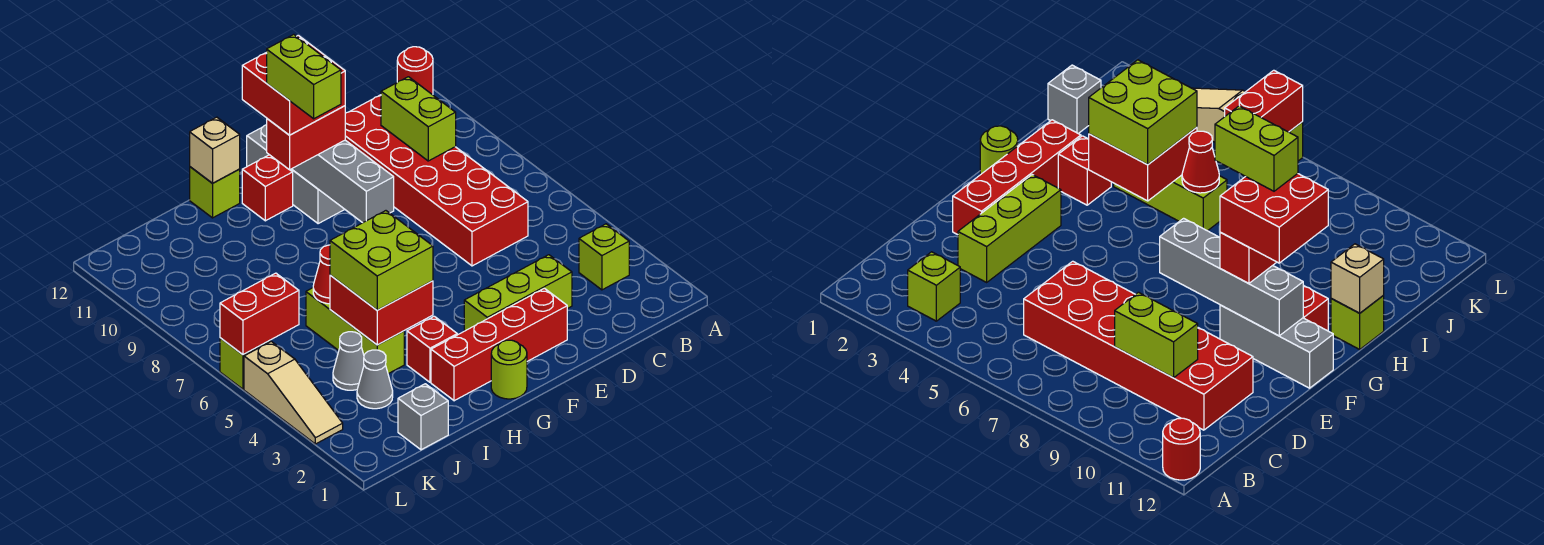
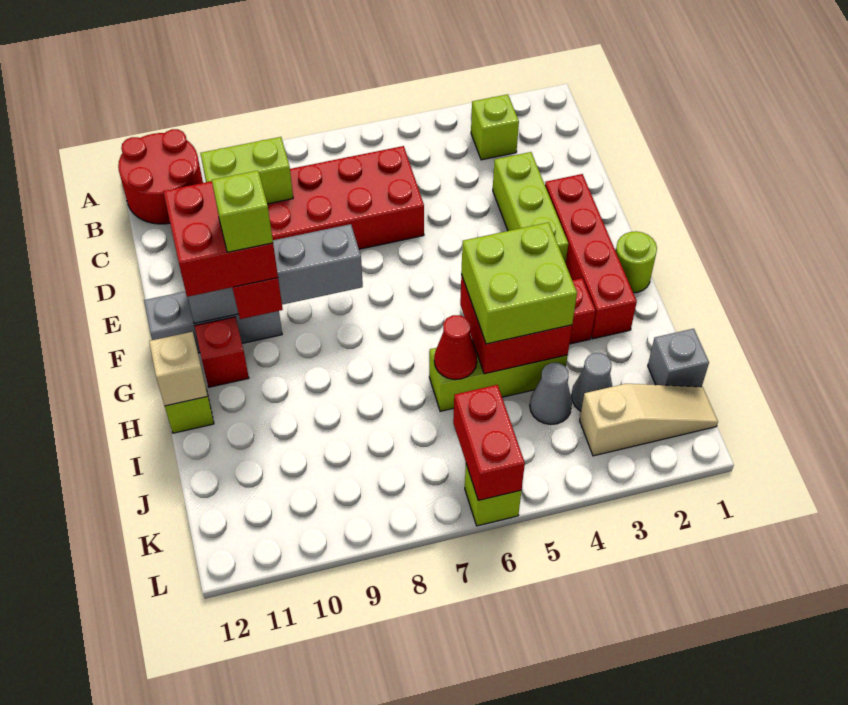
red 1x1 round brick [397,47,433,95] -> red 2x2 round brick [118,129,203,224]
lime 1x2 brick [267,34,341,119] -> lime 1x1 brick [212,171,273,252]
tan 1x3 slope [244,341,343,444] -> tan 1x3 slope moved to [580,384,718,456]

